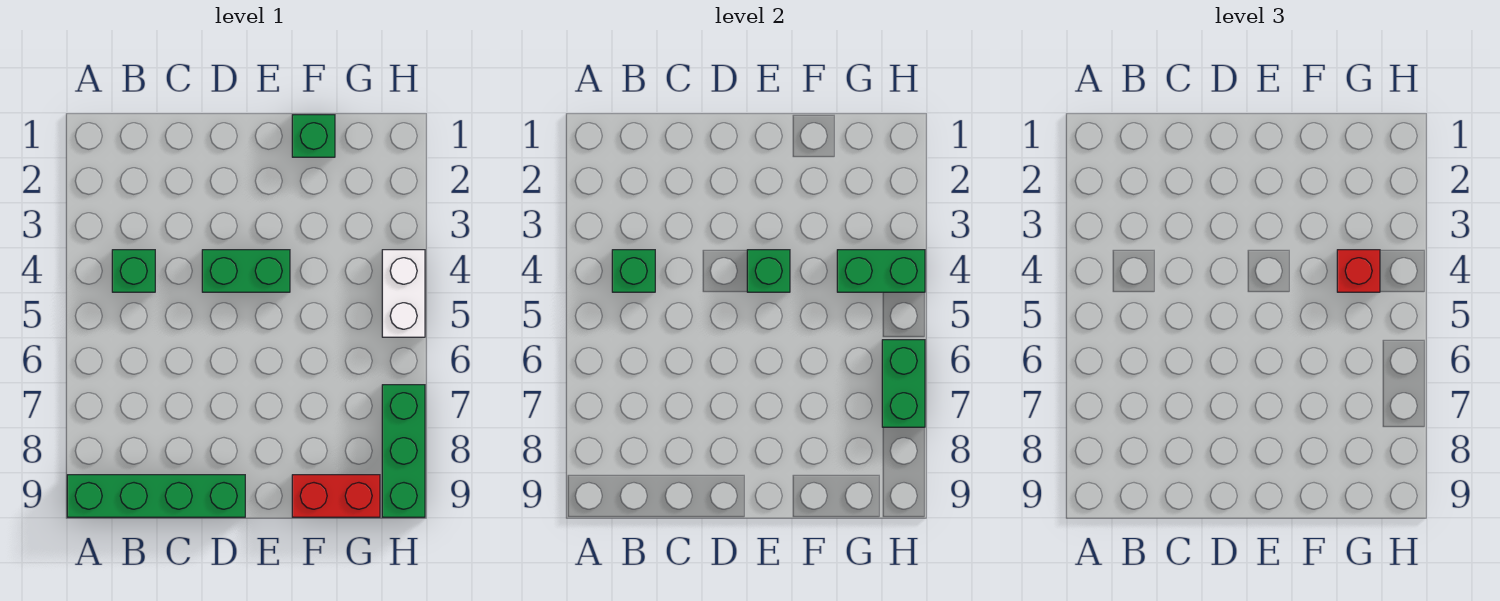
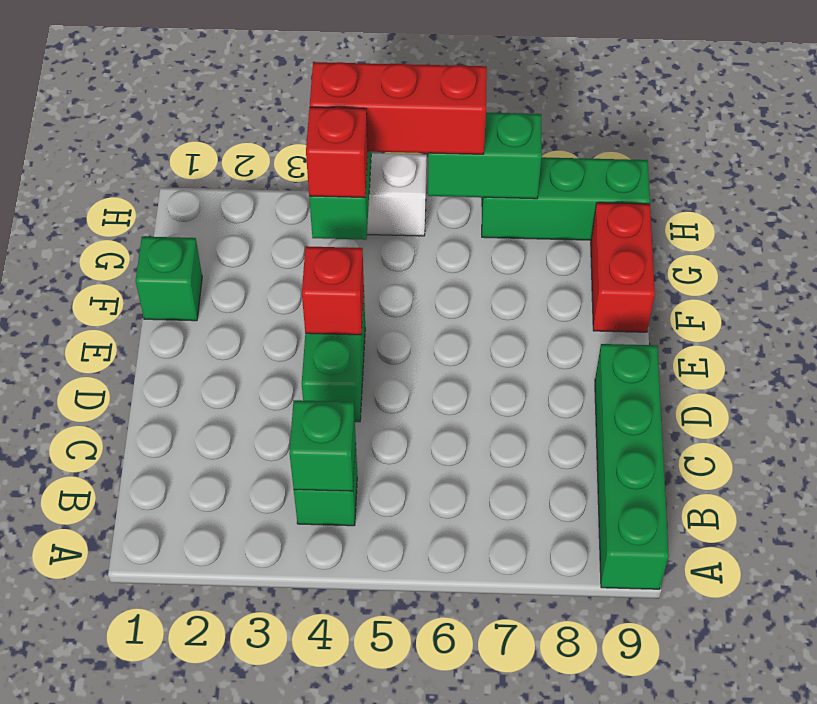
green 1x1 brick [747,250,790,292] -> red 1x1 brick [302,246,364,335]
none -> red 1x3 brick [310,62,487,154]

